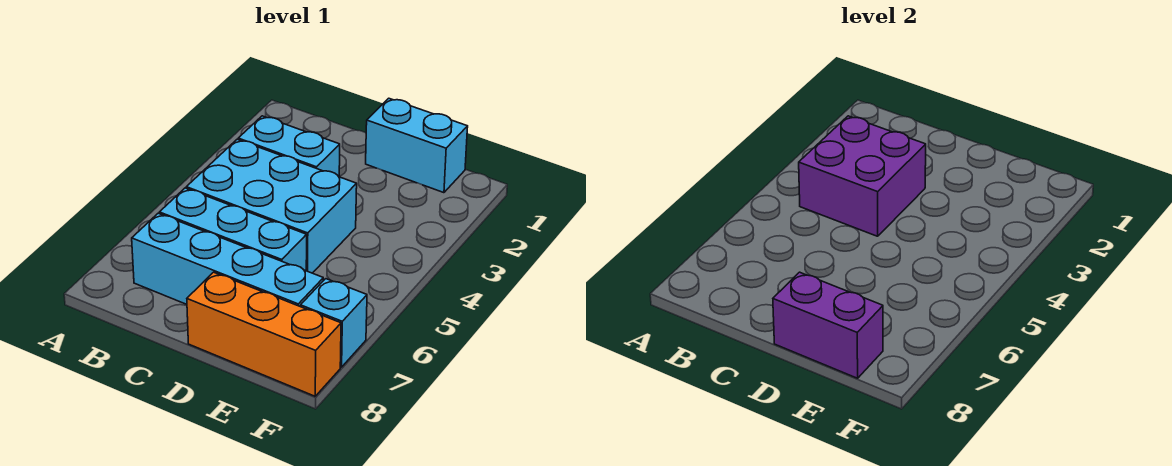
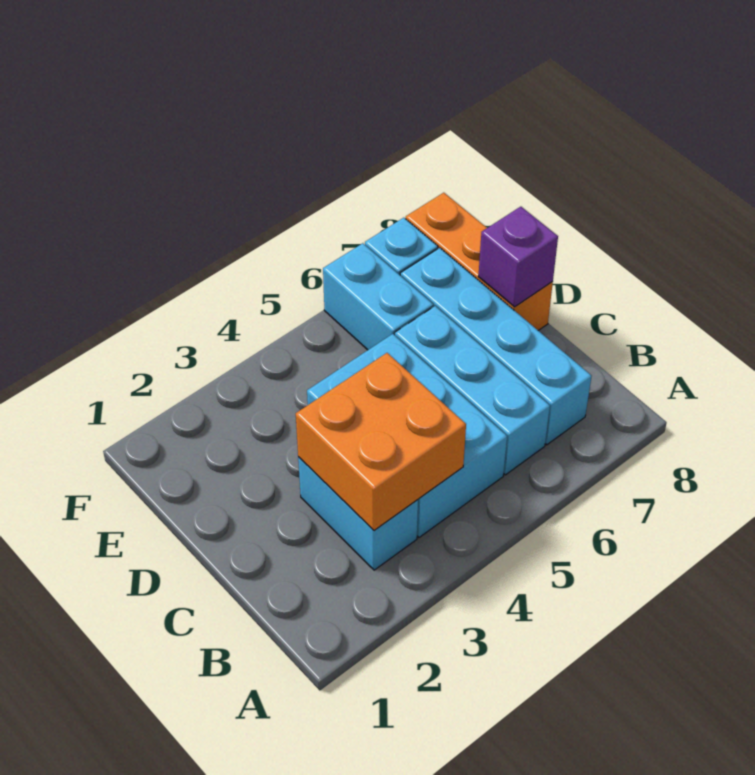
purple 2x2 brick [799,116,926,236] -> orange 2x2 brick [296,353,466,531]
cyan 1x2 brick [366,98,468,193] -> cyan 1x2 brick moved to [323,243,433,350]
purple 1x2 brick [773,272,883,378] -> purple 1x1 brick [478,207,558,307]

